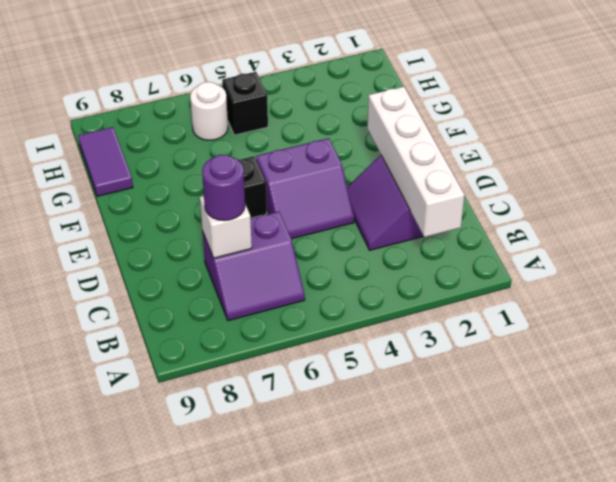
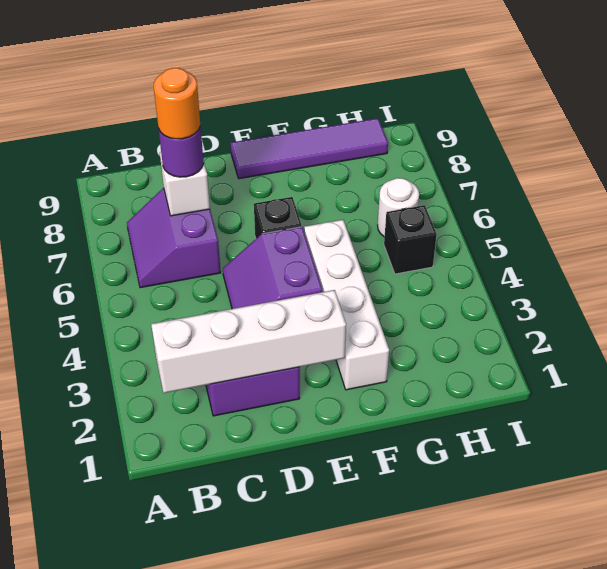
none -> orange 1x1 round brick [154,68,200,139]
none -> white 1x4 brick [304,220,389,390]
purple 1x2 tile [78,127,133,196] -> purple 1x4 tile [230,118,388,179]

